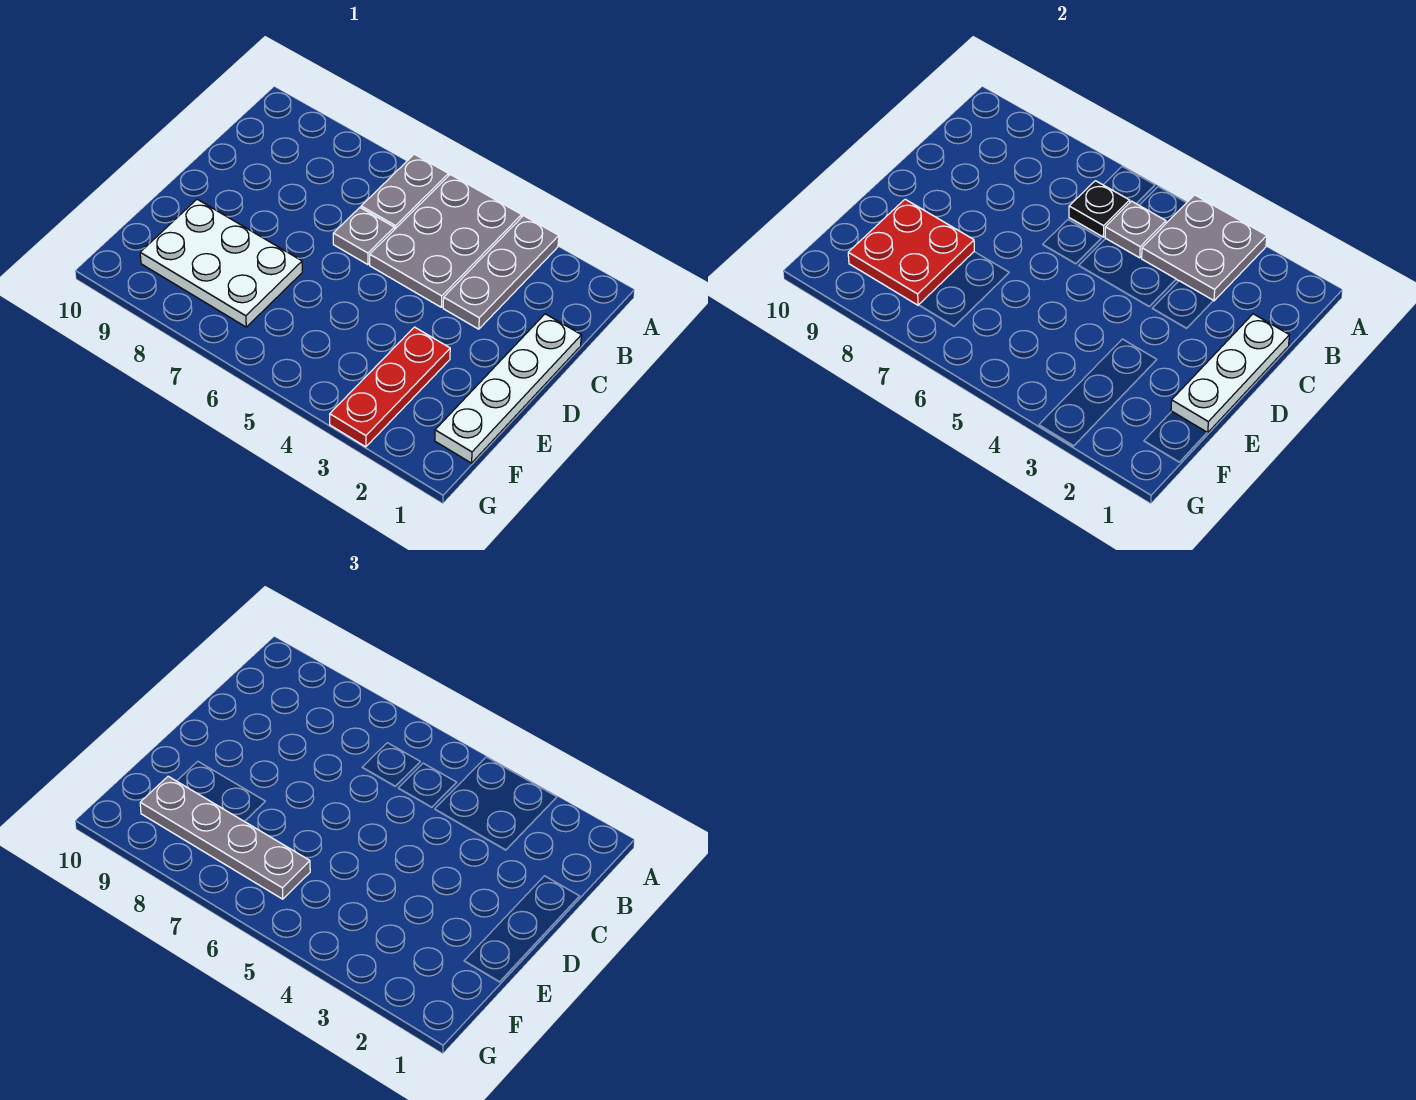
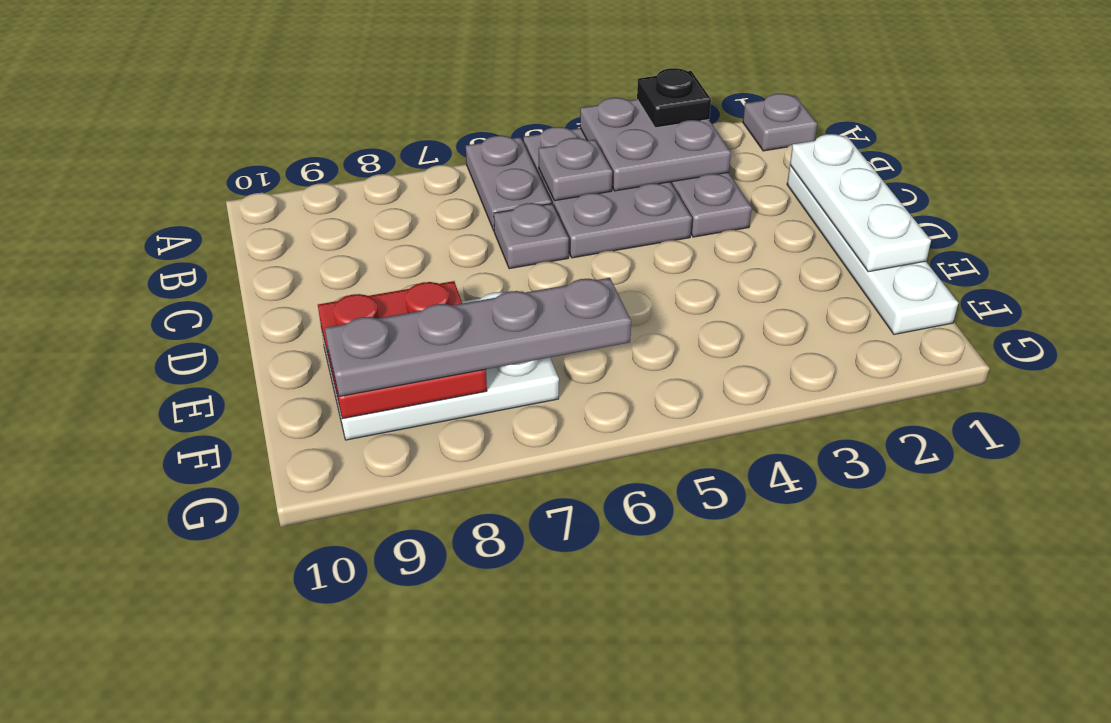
none -> grey 1x1 plate [743,94,817,151]
black 1x1 plate [1069,181,1130,237] -> black 1x1 plate moved to [637,68,711,128]
red 1x3 plate [330,327,450,447] -> none

